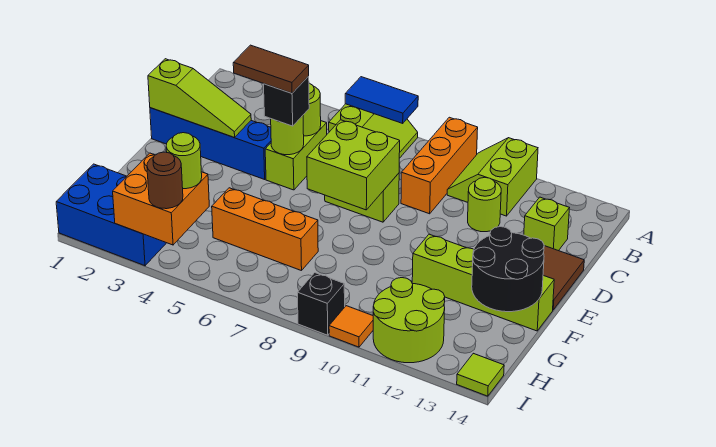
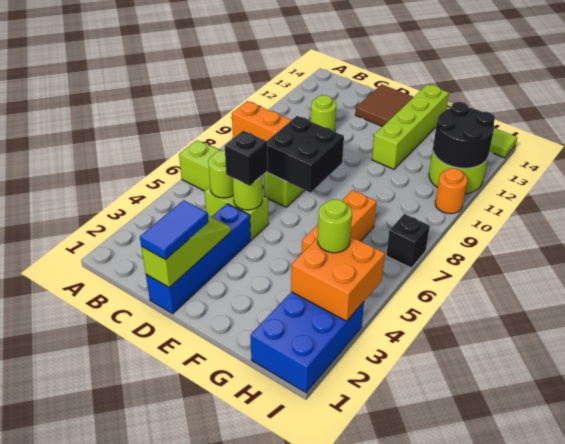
blue 1x2 tile [345,77,418,123] -> blue 1x2 tile moved to [140,200,209,259]
lime 2x2 slope [447,138,538,216] -> none
lime 1x1 brick [524,197,569,251] -> none
brown 1x2 tile [233,45,309,93] -> none
lime 2x2 brick [307,120,400,210] -> black 2x2 brick [266,116,344,193]
black 2x2 round brick [472,227,544,312] -> black 2x2 round brick moved to [433,102,495,168]
brown 1x1 round brick [147,152,183,209] -> none
black 1x1 brick [298,273,345,335] -> black 1x1 brick moved to [386,214,430,268]
orange 1x1 tile [329,306,373,347] -> orange 1x1 round brick [435,168,467,214]

